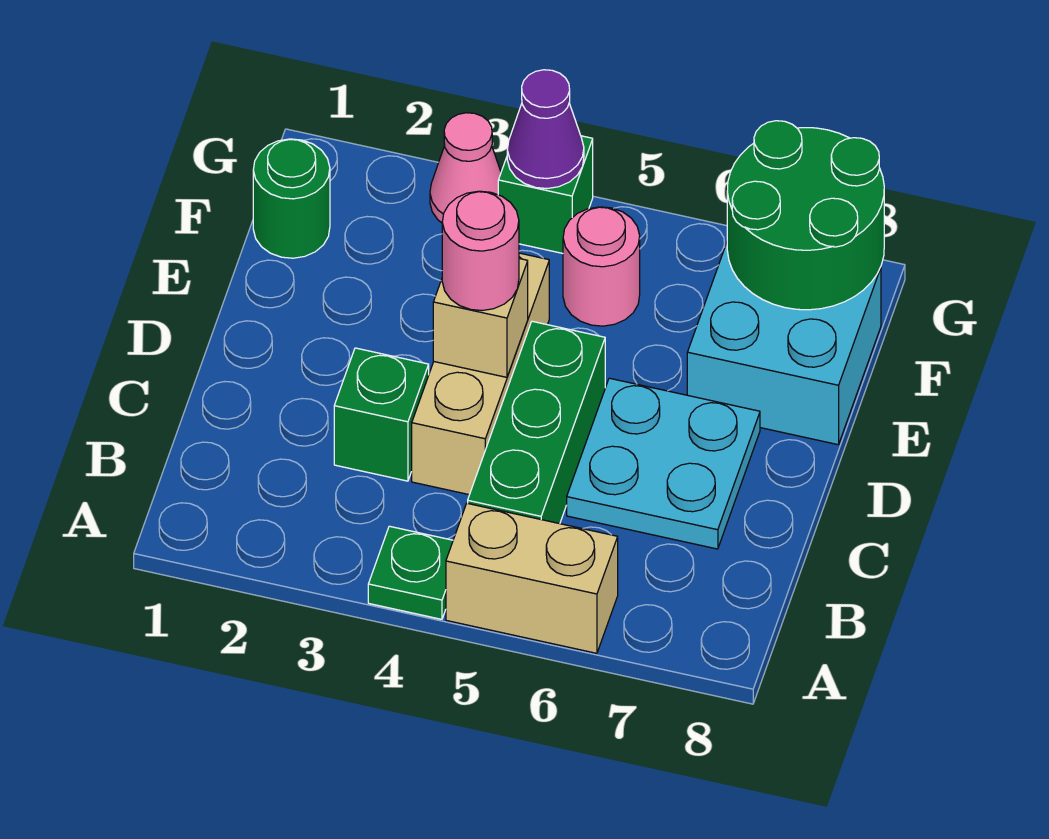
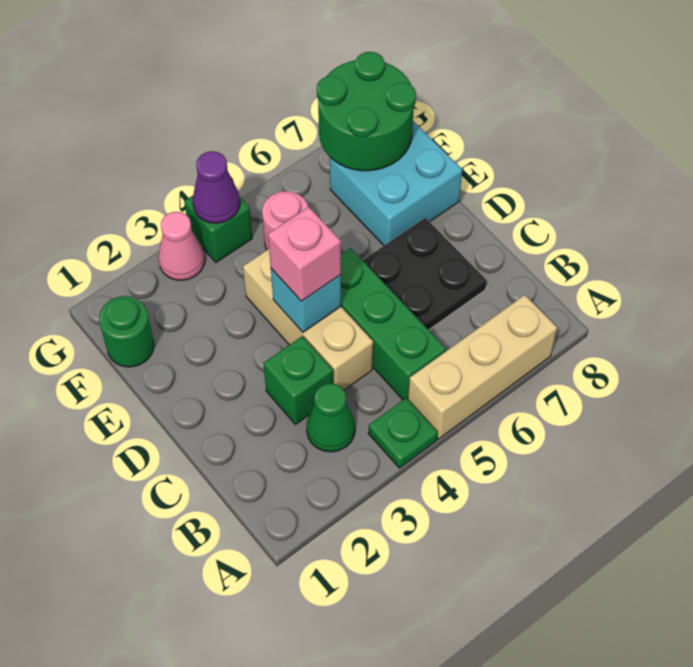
tan 1x2 brick [446,503,618,653] -> tan 1x3 brick [408,295,557,439]
none -> green 1x1 cone [306,384,355,452]
cyan 2x2 plate [567,378,760,549] -> black 2x2 plate [363,218,487,330]
tan 1x1 brick [433,259,528,377] -> cyan 1x1 brick [271,269,341,332]
pink 1x1 round brick [442,191,519,311] -> pink 1x1 brick [268,207,341,301]

